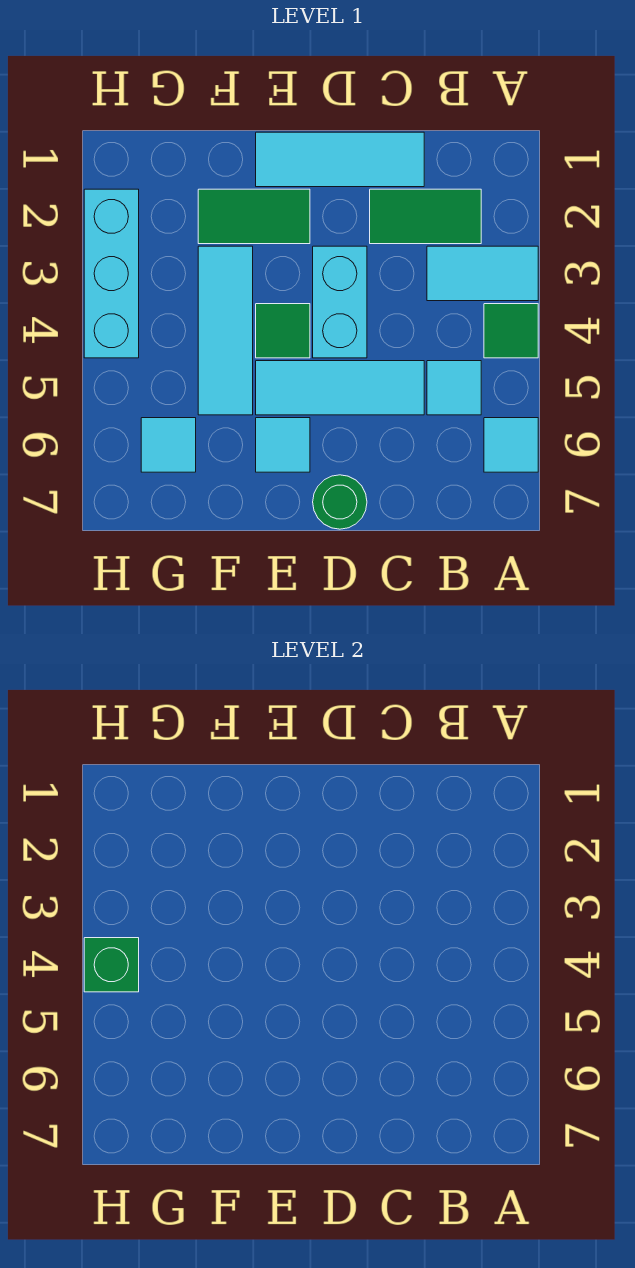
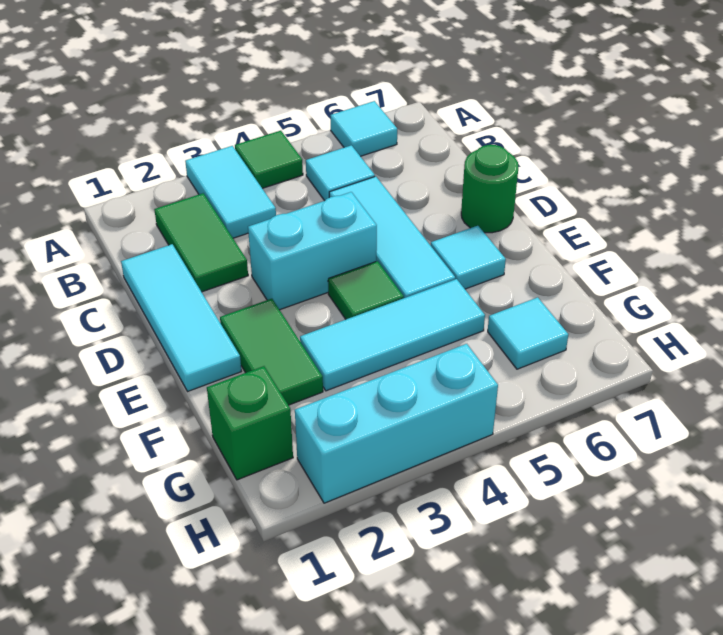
green 1x1 brick [84,938,139,992] -> green 1x1 brick moved to [207,366,293,480]

